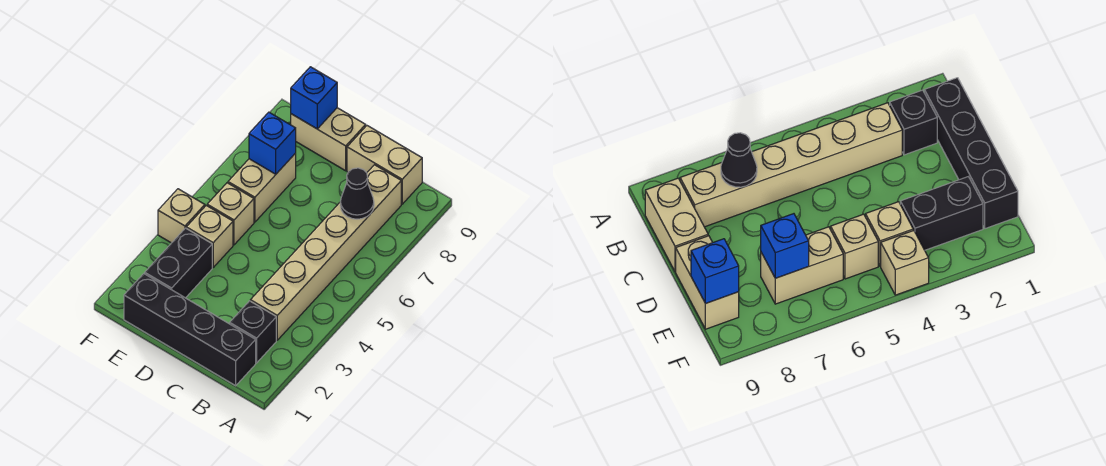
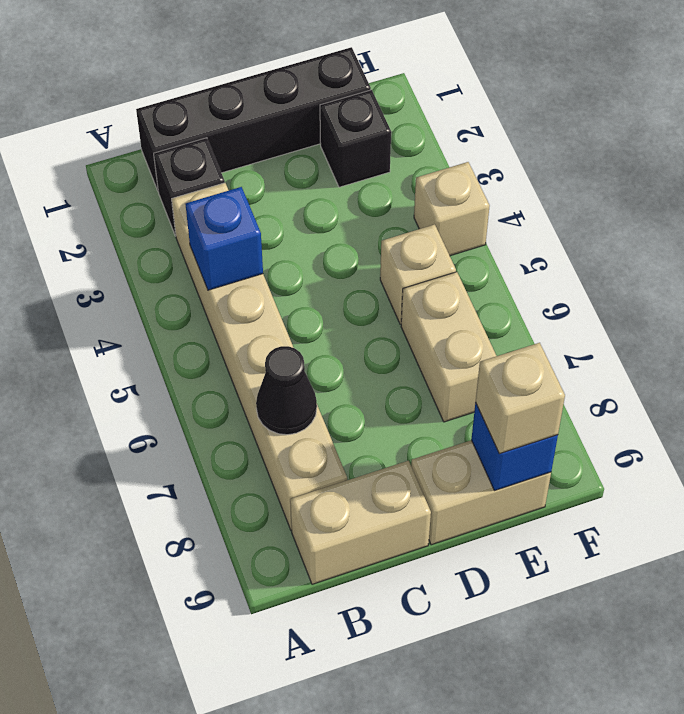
black 1x2 brick [145,228,212,298] -> black 1x1 brick [320,90,391,187]
tan 1x1 brick [186,205,233,267] -> tan 1x1 brick moved to [476,343,565,454]
blue 1x1 brick [249,112,296,174] -> blue 1x1 brick moved to [186,187,263,290]

